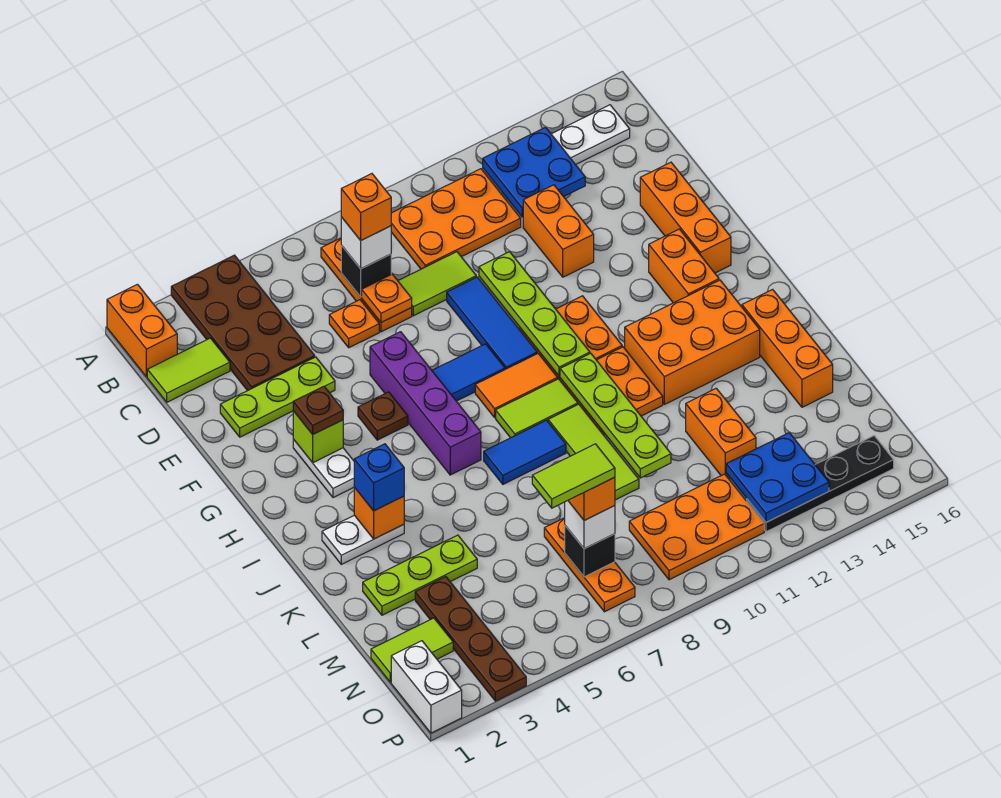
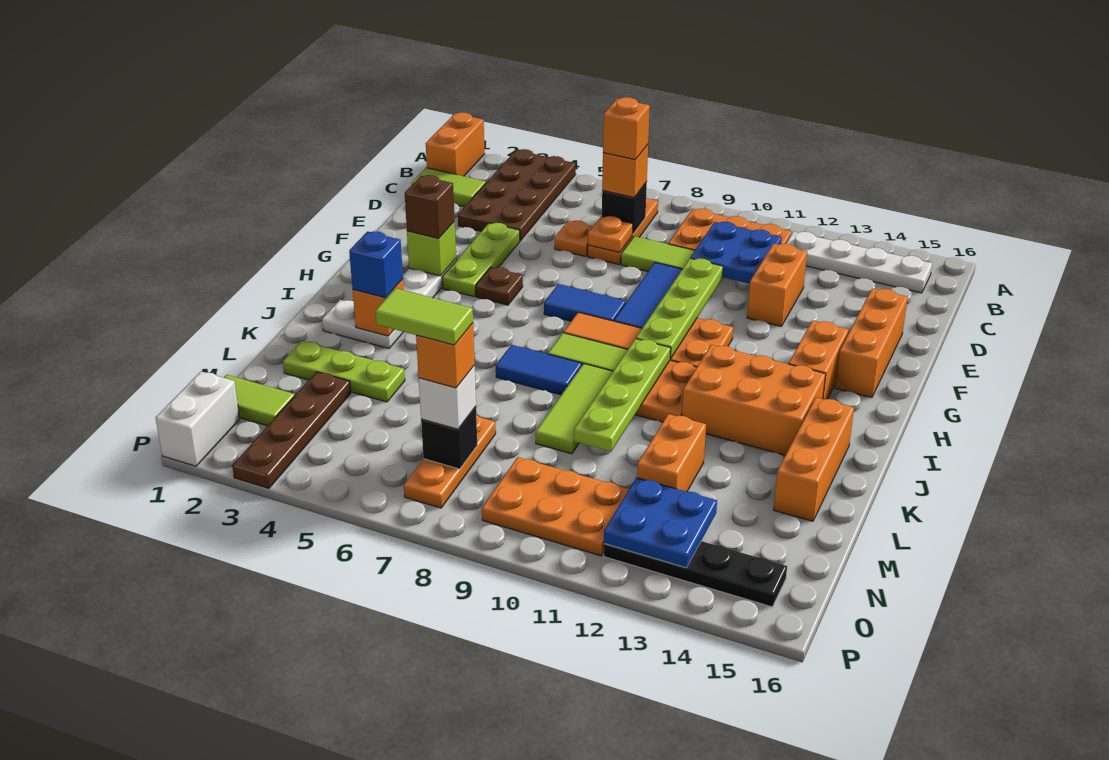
blue 2x2 plate [483,127,585,217] -> blue 2x2 plate moved to [690,222,782,284]
white 1x1 brick [341,217,391,269] -> orange 1x1 brick [602,145,648,198]
lime 1x3 plate [220,357,335,437] -> lime 1x3 plate turned to [442,223,520,297]
purple 1x4 brick [370,332,481,475] -> none
brown 1x1 plate [293,386,343,434] -> brown 1x1 brick [405,175,455,239]

